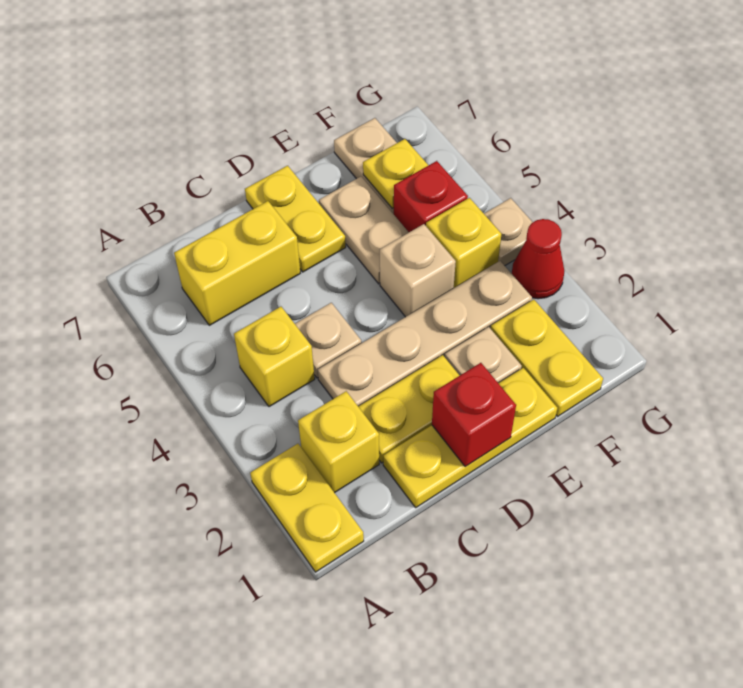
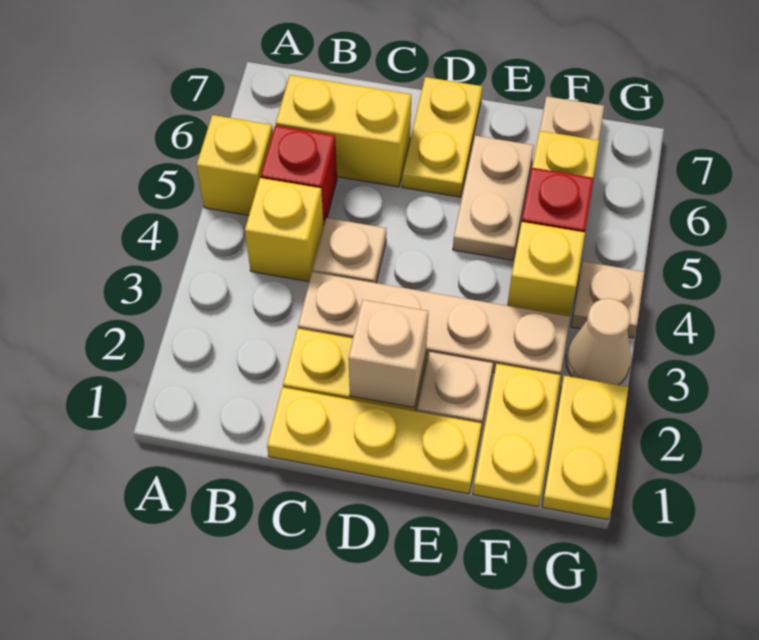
yellow 1x2 plate [250,444,364,572] -> yellow 1x2 plate moved to [542,376,629,520]
yellow 1x1 brick [298,391,379,493] -> yellow 1x1 brick moved to [197,115,273,215]
red 1x1 brick [432,363,516,467] -> red 1x1 brick moved to [261,125,337,226]
tan 1x1 brick [380,224,456,317] -> tan 1x1 brick moved to [348,300,428,408]
red 1x1 cone [512,219,564,299] -> tan 1x1 cone [566,298,631,385]

